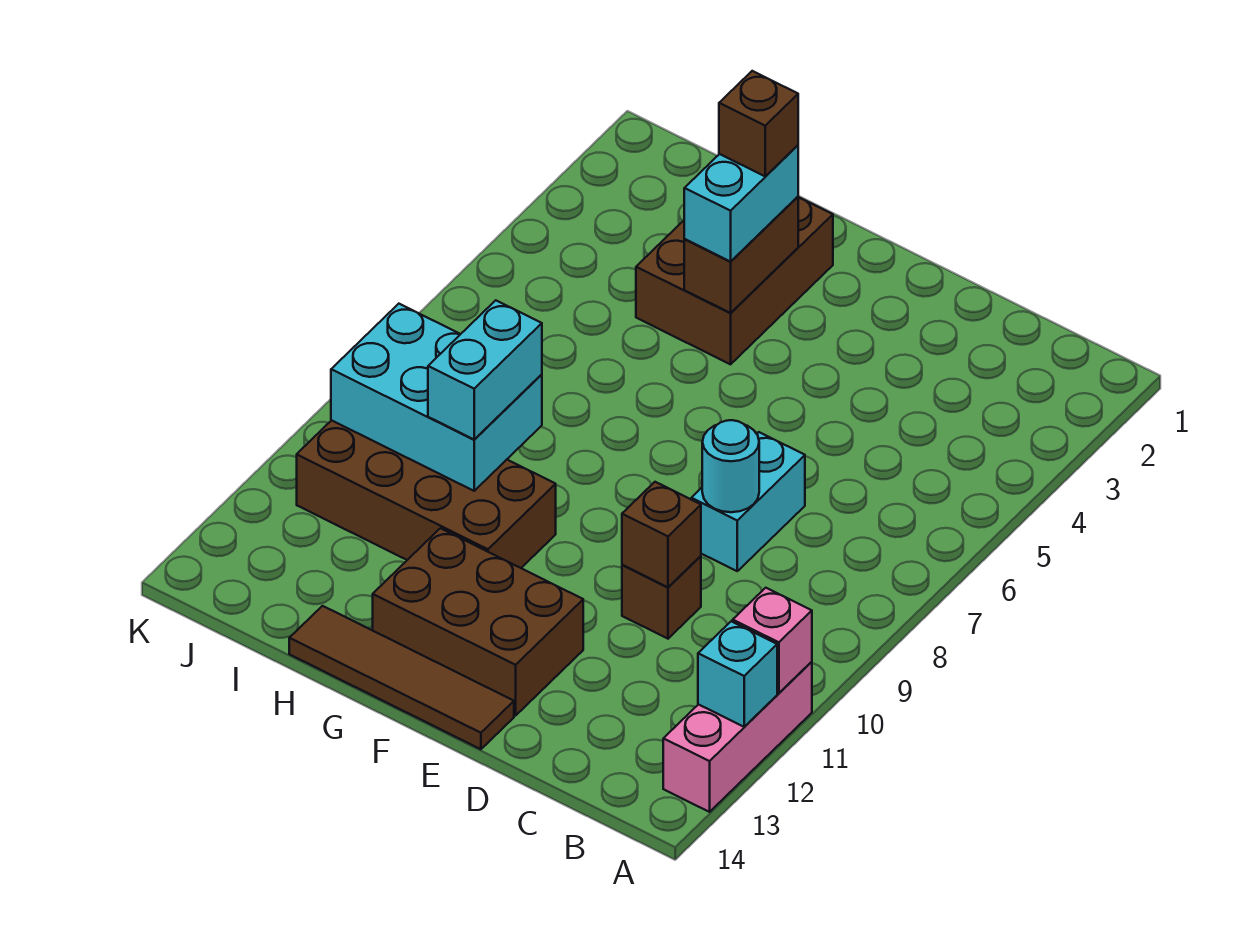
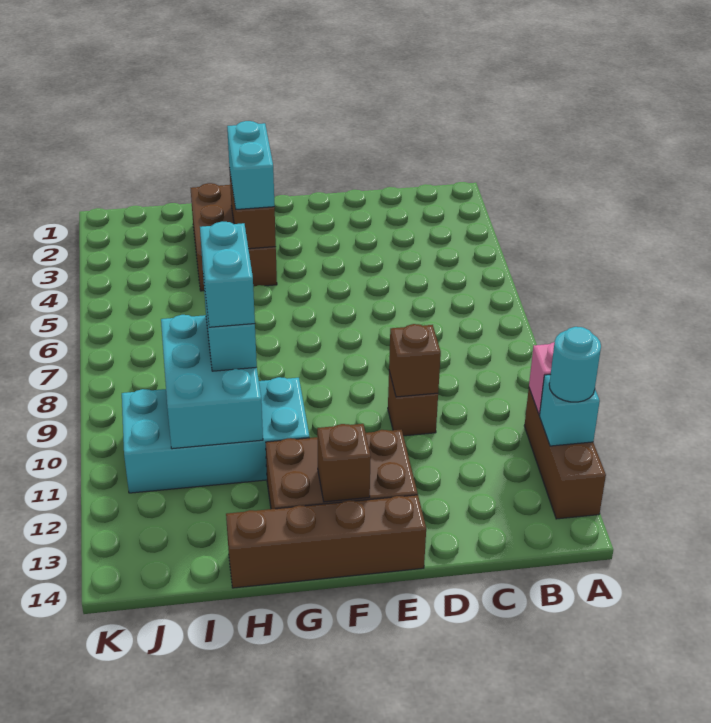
pink 1x3 brick [663,662,812,812] -> brown 1x3 brick [524,389,606,519]
cyan 1x2 brick [691,432,805,571] -> cyan 1x2 brick moved to [200,221,255,328]
cyan 1x1 round brick [702,420,759,512] -> cyan 1x1 round brick moved to [549,327,601,402]
brown 1x4 tile [289,606,514,749] -> brown 1x4 brick [226,495,426,588]
brown 1x1 brick [719,71,798,176] -> brown 1x1 brick moved to [317,424,371,502]
brown 2x4 brick [297,420,556,568] -> cyan 2x4 brick [122,377,310,493]
cyan 2x3 brick [331,304,542,491] -> cyan 2x3 brick turned to [161,315,263,449]

